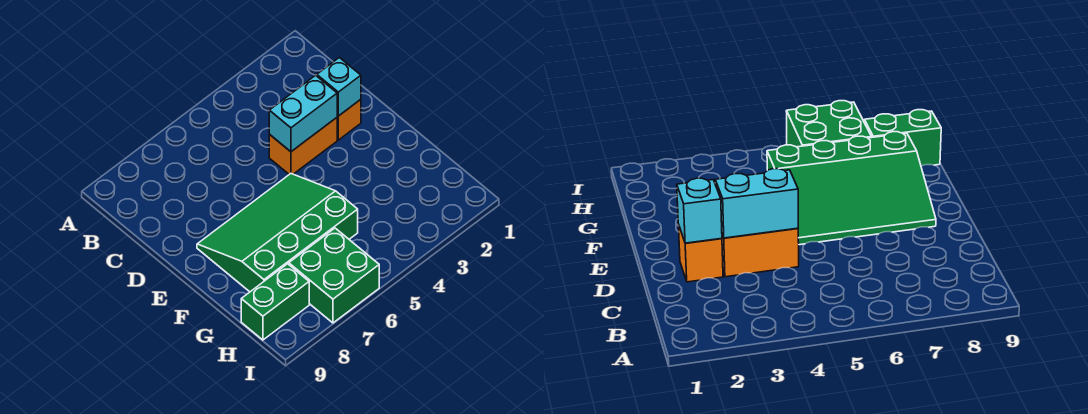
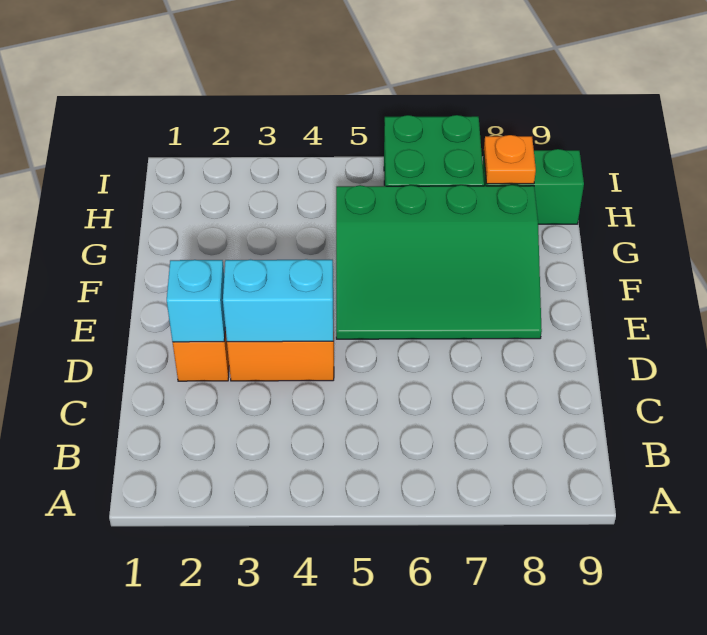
none -> orange 1x1 plate [484,135,536,184]

